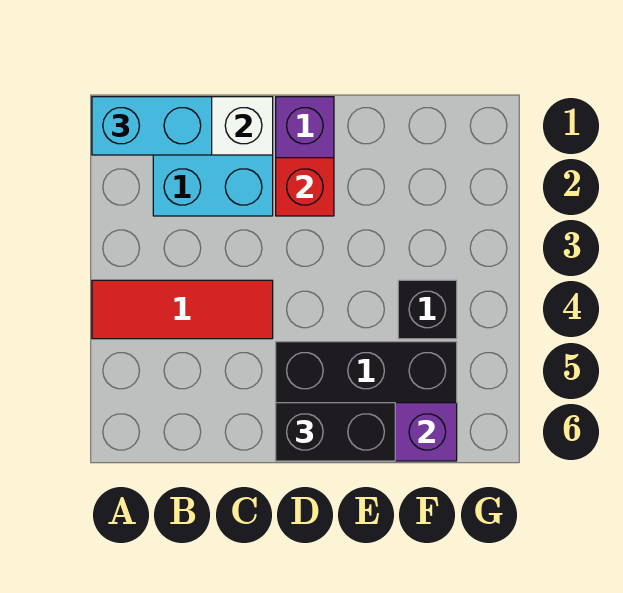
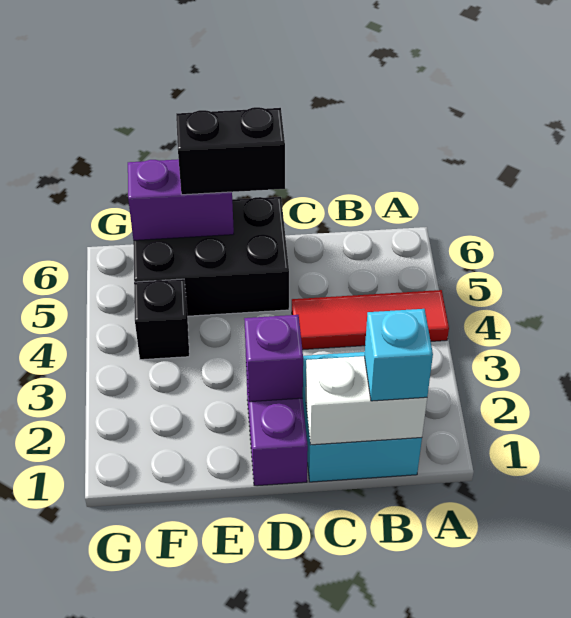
cyan 1x2 brick [92,97,212,155] -> cyan 1x1 brick [364,309,433,401]
red 1x1 brick [276,158,334,216] -> purple 1x1 brick [244,315,303,402]

